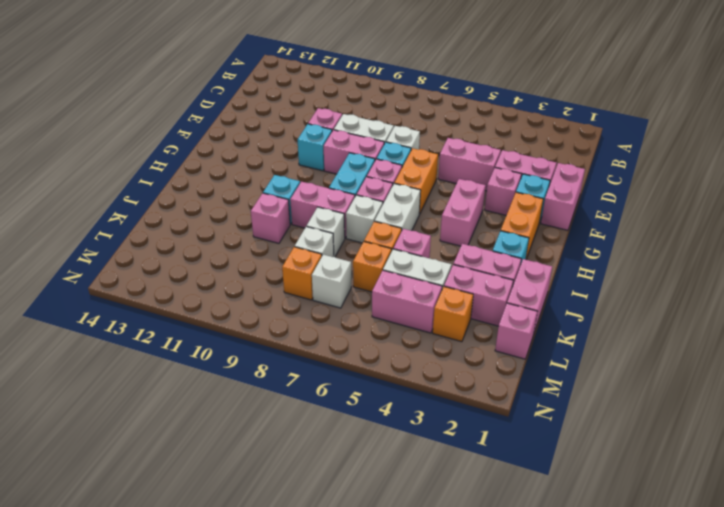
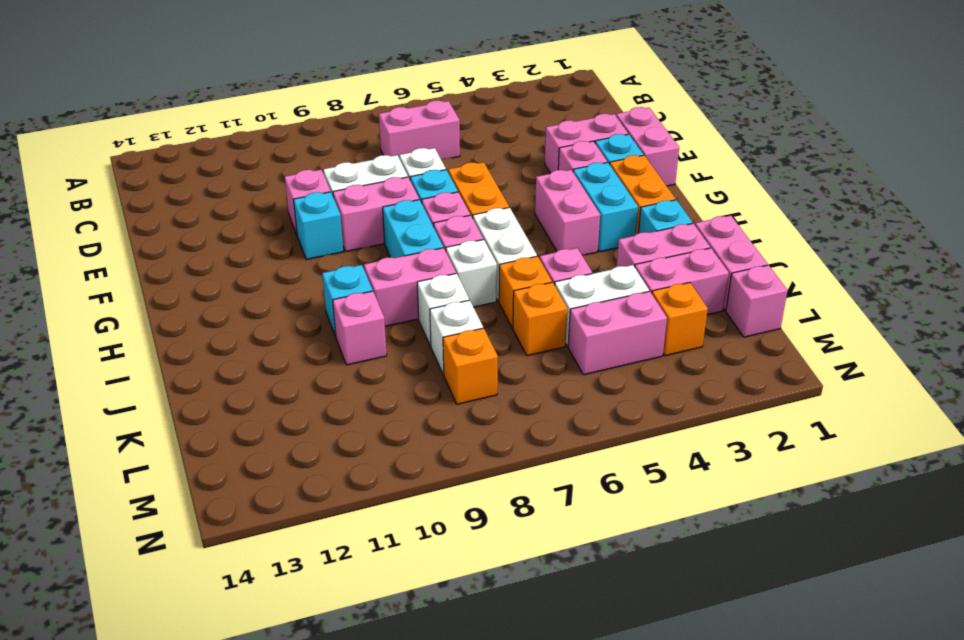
pink 1x2 brick [438,138,501,191] -> pink 1x2 brick moved to [379,100,460,160]
none -> cyan 1x2 brick [573,162,638,252]
white 1x1 brick [312,255,351,308] -> none

